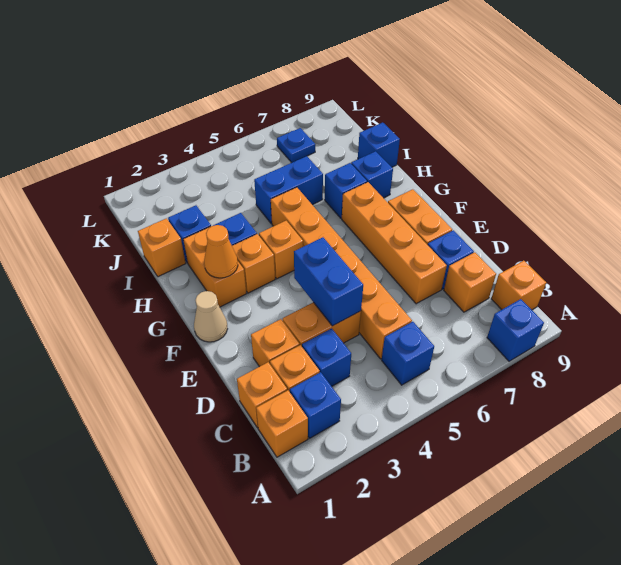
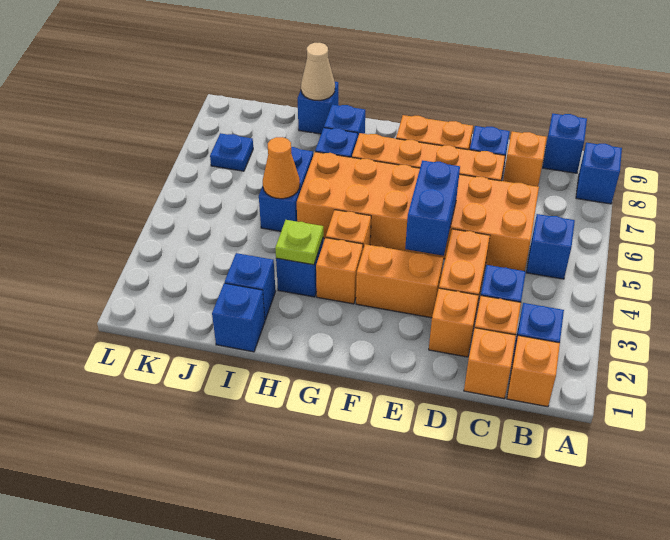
orange 1x1 brick [491,261,546,310] -> blue 1x1 brick [543,114,587,173]
orange 1x6 brick [271,187,412,359] -> orange 2x6 brick [297,152,539,271]
blue 1x2 brick [294,237,363,326] -> blue 1x2 brick turned to [405,160,460,256]
tan 1x1 cone [194,291,227,342] -> tan 1x1 cone moved to [301,43,335,101]
orange 1x2 brick [183,227,246,307] -> orange 1x2 brick moved to [356,244,443,318]
orange 1x1 cone [204,225,238,278] -> orange 1x1 cone moved to [263,137,300,199]
none -> lime 1x1 plate [275,220,323,265]
orange 1x1 brick [138,218,186,277] -> blue 1x1 brick [212,283,265,352]

